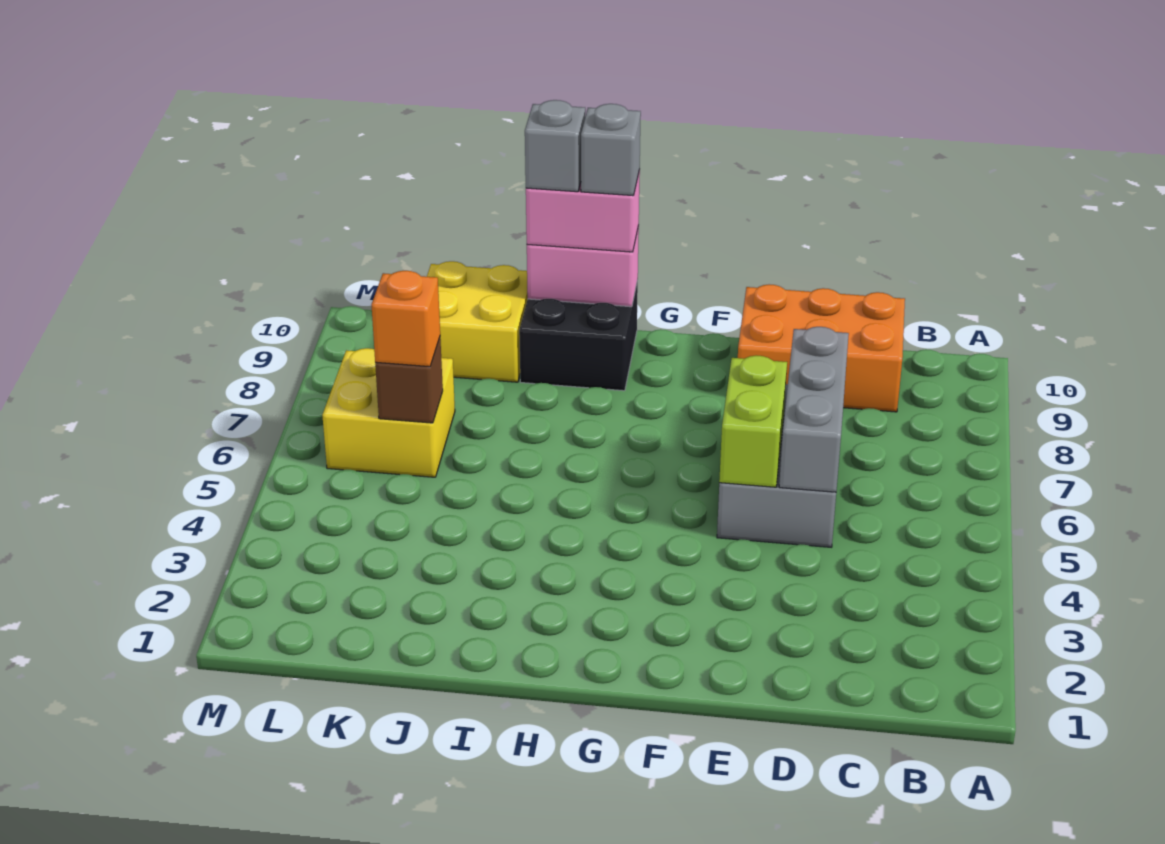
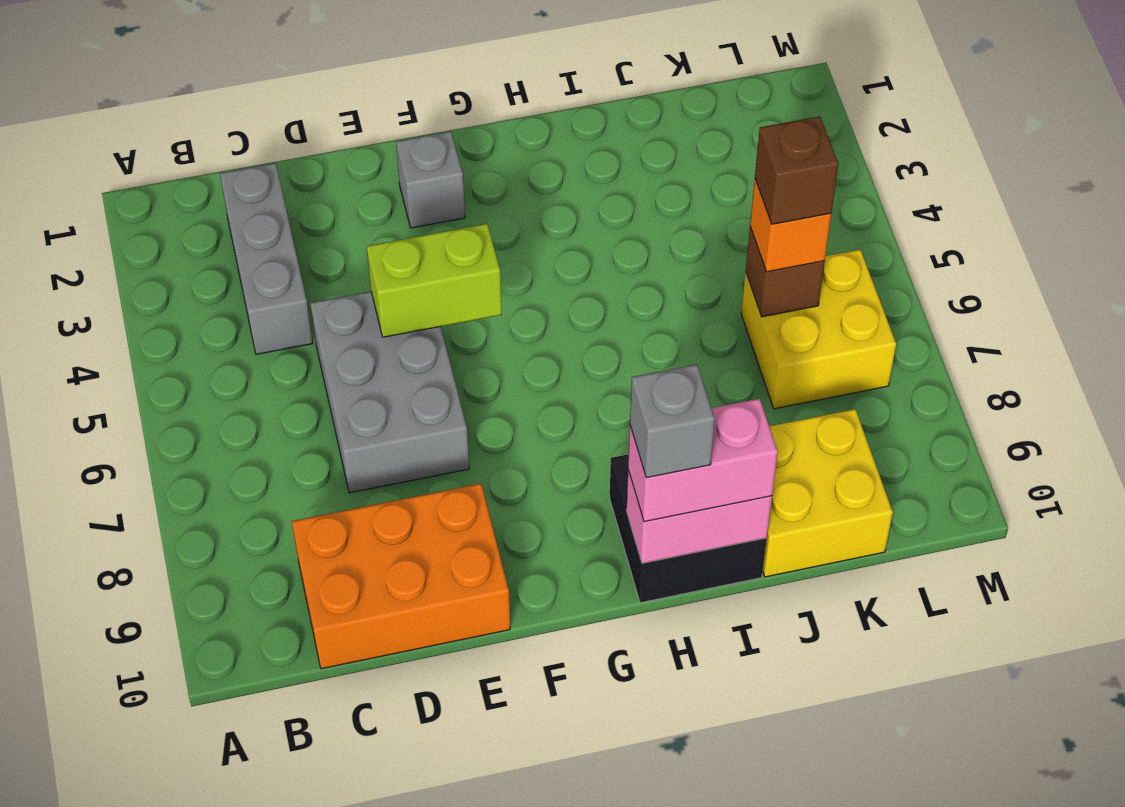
grey 1x3 brick [779,327,849,492] -> grey 1x3 brick moved to [220,163,313,354]
lime 1x2 brick [719,355,787,487] -> lime 1x2 brick turned to [367,224,502,337]
grey 1x1 brick [525,100,585,192] -> grey 1x1 brick moved to [396,131,465,228]
none -> brown 1x1 brick [755,116,838,224]

